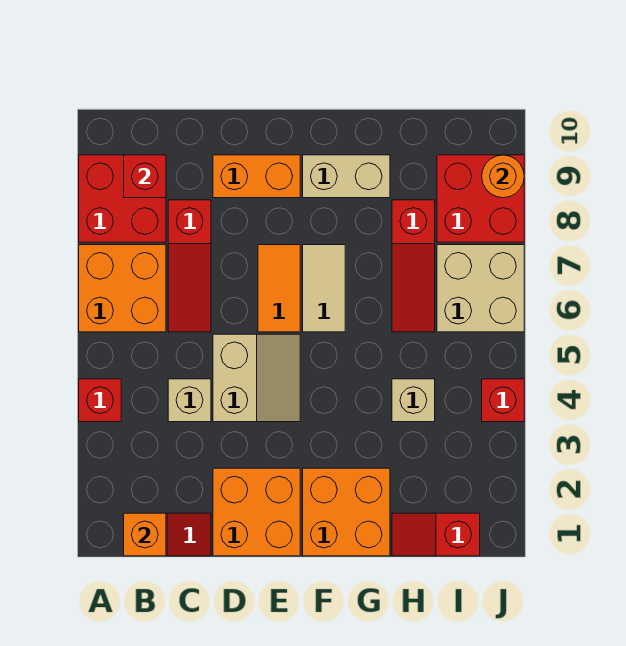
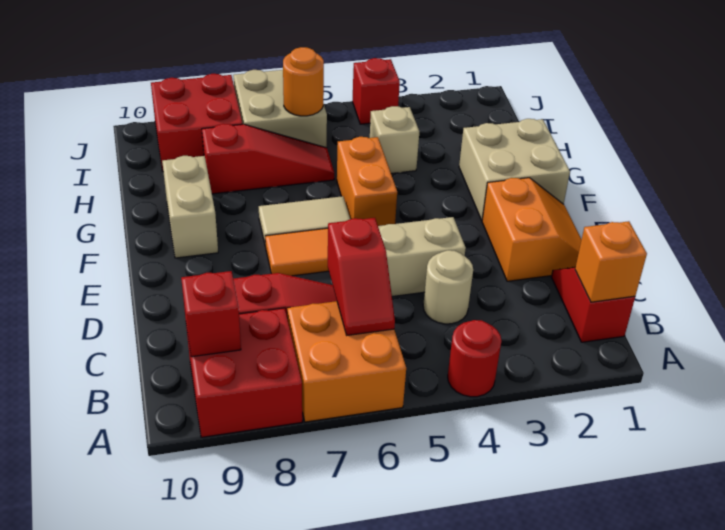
red 1x1 brick [79,379,121,422] -> red 1x1 round brick [448,320,501,397]
tan 1x1 brick [168,379,211,422] -> tan 1x1 round brick [423,250,473,324]
orange 2x2 brick [213,468,300,556] -> orange 2x2 slope [482,178,582,281]
orange 1x2 brick [213,155,300,198] -> orange 1x2 brick moved to [337,137,397,226]
orange 2x2 brick [303,468,390,556] -> tan 2x2 brick [459,119,570,220]
red 1x2 slope [392,513,480,556] -> red 1x2 slope moved to [328,218,395,335]
orange 1x1 round brick [482,155,524,198] -> orange 1x1 round brick moved to [283,47,324,116]

